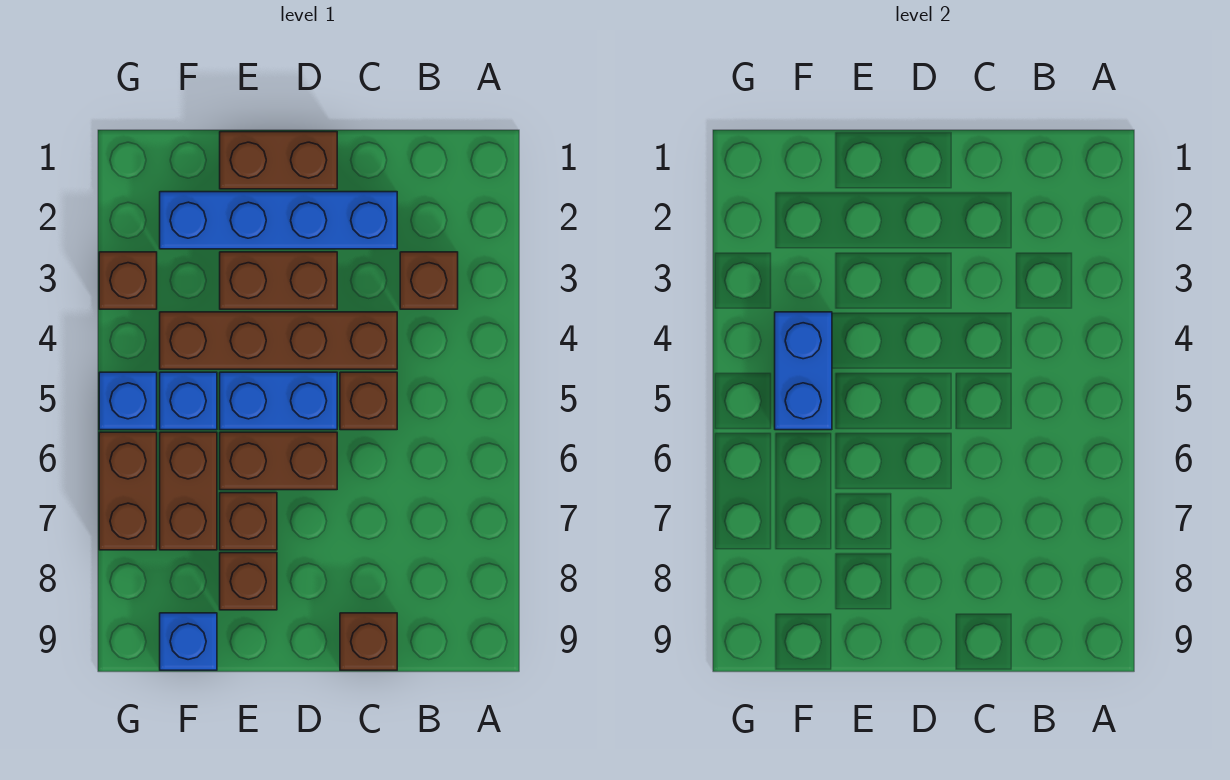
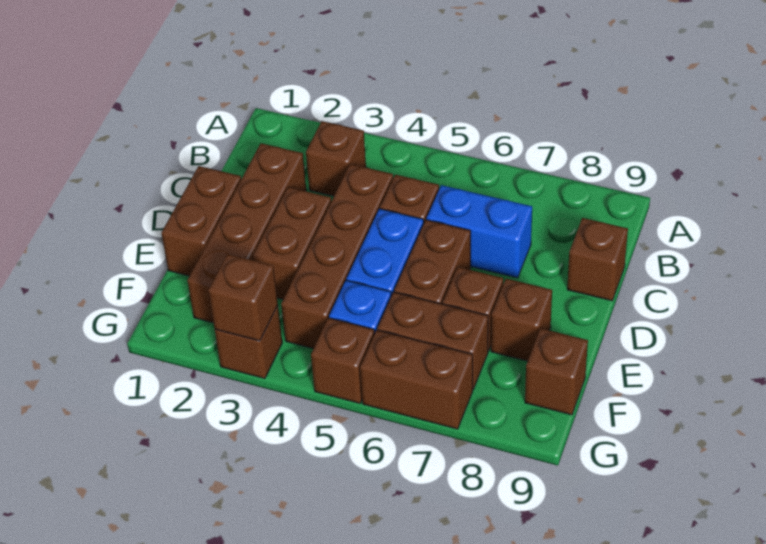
blue 1x4 brick [160,192,397,249] -> brown 1x4 brick [187,143,306,323]
blue 1x2 brick [775,312,832,430] -> blue 1x2 brick moved to [426,185,532,278]
blue 1x1 brick [160,613,217,670] -> brown 1x1 brick [525,328,588,415]
none -> brown 1x1 brick [208,254,278,341]
blue 1x1 brick [99,372,157,430] -> brown 1x1 brick [311,318,374,403]

